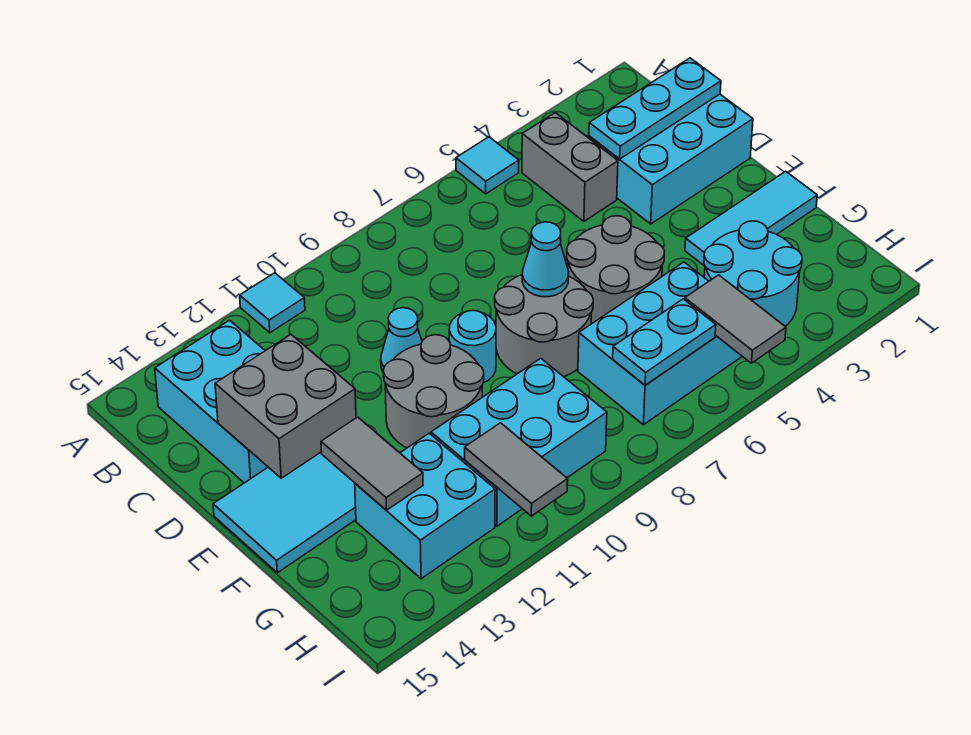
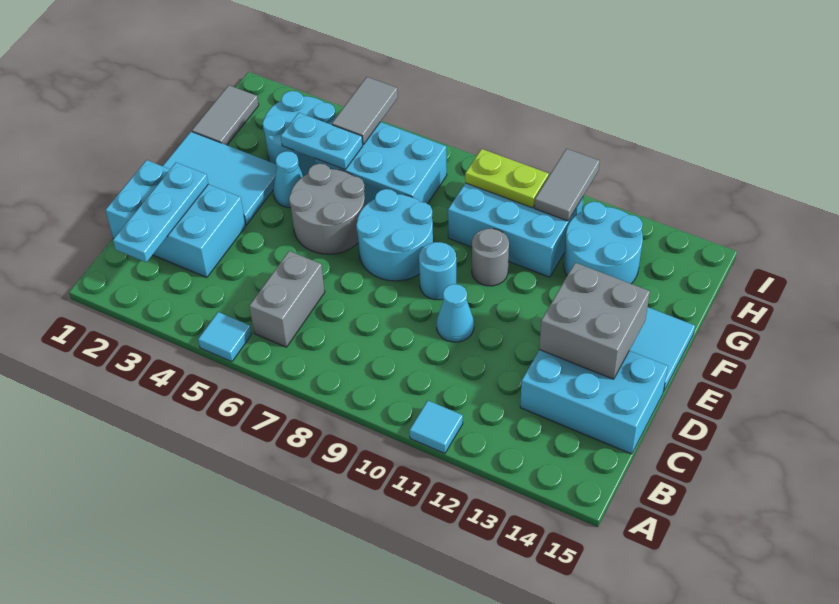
grey 1x2 brick [522,113,618,221] -> grey 1x2 brick moved to [249,251,325,347]
cyan 2x3 brick [155,320,268,483] -> cyan 2x3 brick turned to [520,350,668,454]
cyan 1x3 plate [589,58,721,159] -> cyan 1x3 plate turned to [113,163,208,262]
grey 2x2 round brick [495,275,593,377] -> cyan 2x2 round brick [356,189,433,281]
cyan 1x1 cone [522,222,569,297] -> cyan 1x1 cone moved to [273,151,303,207]
grey 2x2 round brick [384,335,484,448] -> grey 1x1 round brick [472,229,509,286]
cyan 1x3 tile [685,171,817,266] -> cyan 2x3 tile [163,132,277,225]
grey 1x2 tile [321,417,423,510] -> grey 1x2 tile moved to [192,85,259,145]
cyan 2x2 brick [355,433,495,579] -> cyan 2x2 round brick [564,202,643,284]
cyan 1x2 plate [613,299,716,385] -> cyan 1x2 plate moved to [281,113,363,170]
none -> lime 1x2 plate [465,149,549,208]

